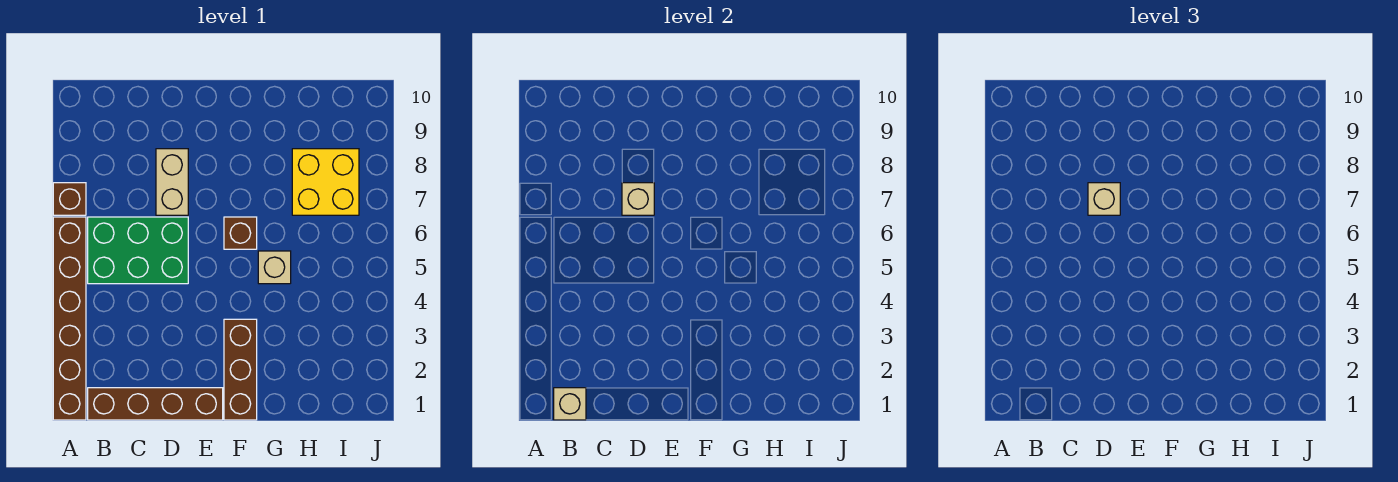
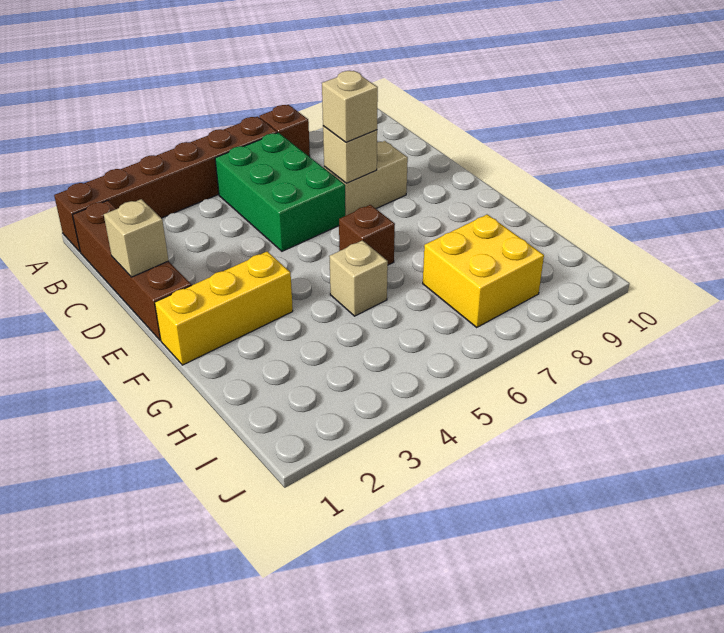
tan 1x1 brick [554,388,586,420] -> tan 1x1 brick moved to [104,199,169,277]
brown 1x3 brick [224,319,257,420] -> yellow 1x3 brick [155,251,293,365]

